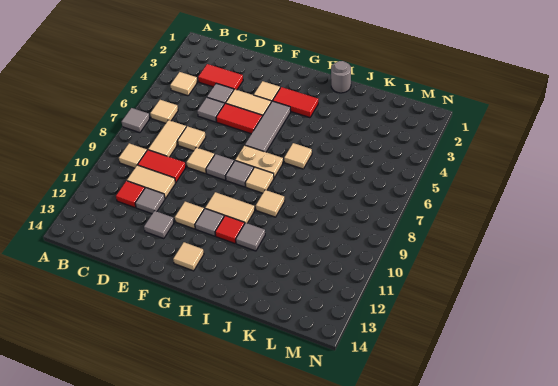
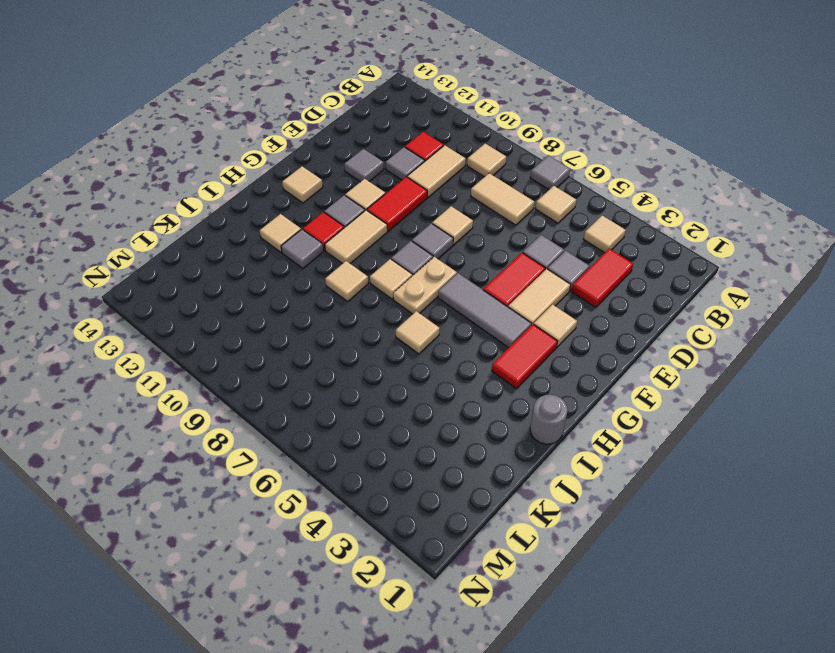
red 1x2 tile [138,150,186,182] -> red 1x2 tile moved to [367,177,427,231]
tan 1x1 tile [178,126,206,151] -> tan 1x1 tile moved to [260,214,301,253]

